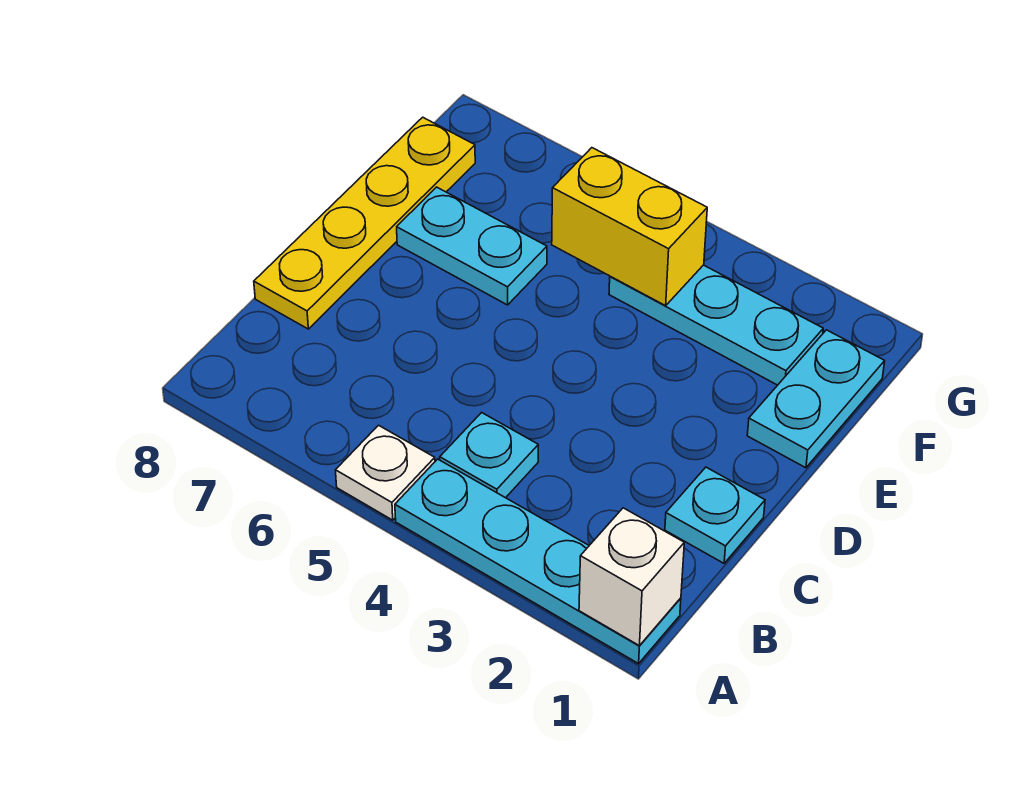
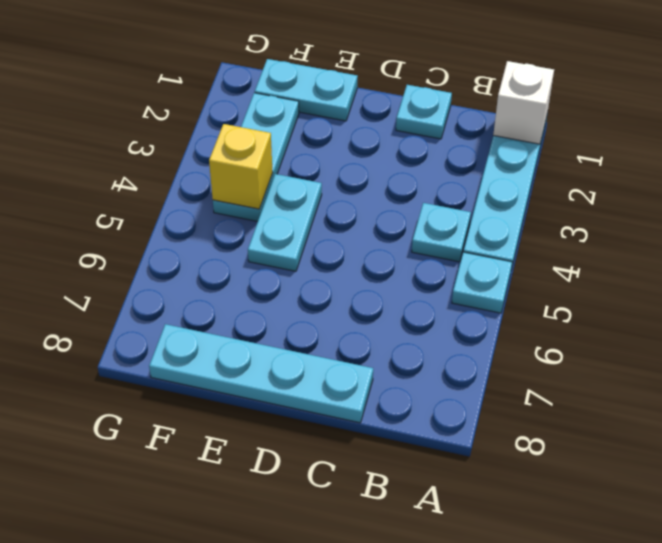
white 1x1 plate [336,425,435,520] -> cyan 1x1 plate [452,252,512,313]
yellow 1x4 plate [254,117,475,329] -> cyan 1x4 plate [149,324,373,423]
cyan 1x2 plate [397,187,547,305] -> cyan 1x2 plate moved to [248,174,322,271]
yellow 1x2 brick [552,148,707,306] -> yellow 1x1 brick [209,124,273,209]

